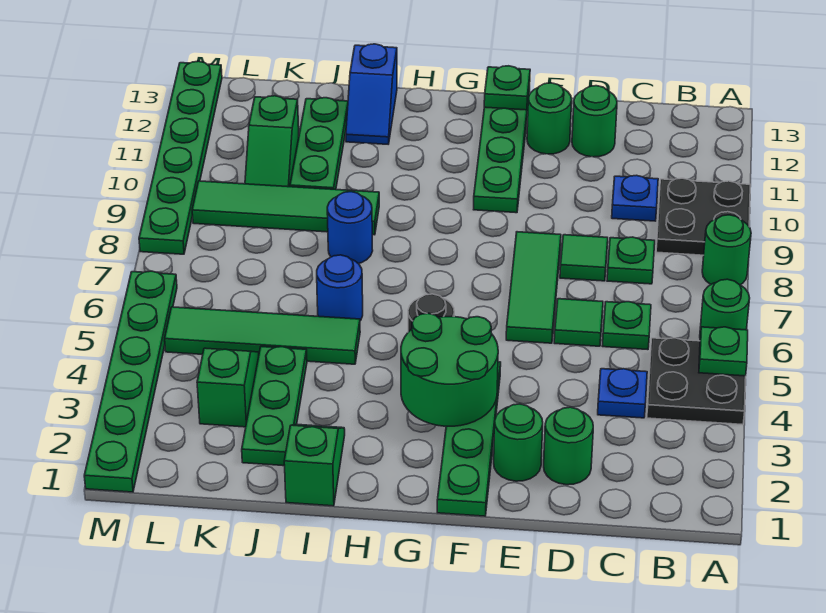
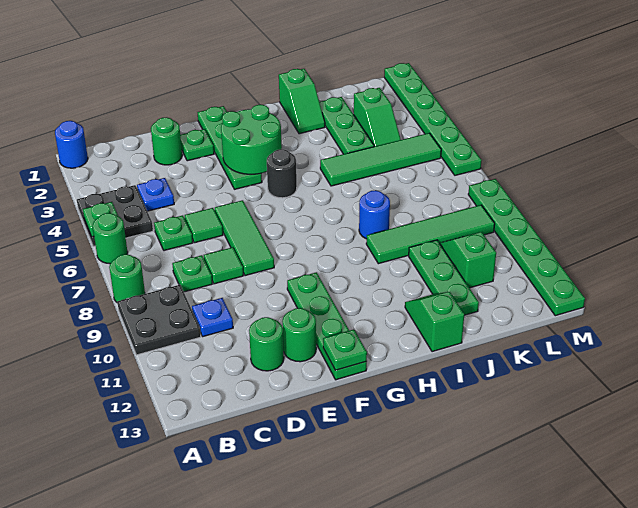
green 1x1 round brick [494,404,543,481] -> green 1x1 plate [180,129,214,161]
blue 1x1 round brick [317,255,363,321] -> blue 1x1 round brick moved to [55,121,88,168]
blue 1x2 slope [346,44,397,144] -> green 1x2 slope [405,292,464,352]

